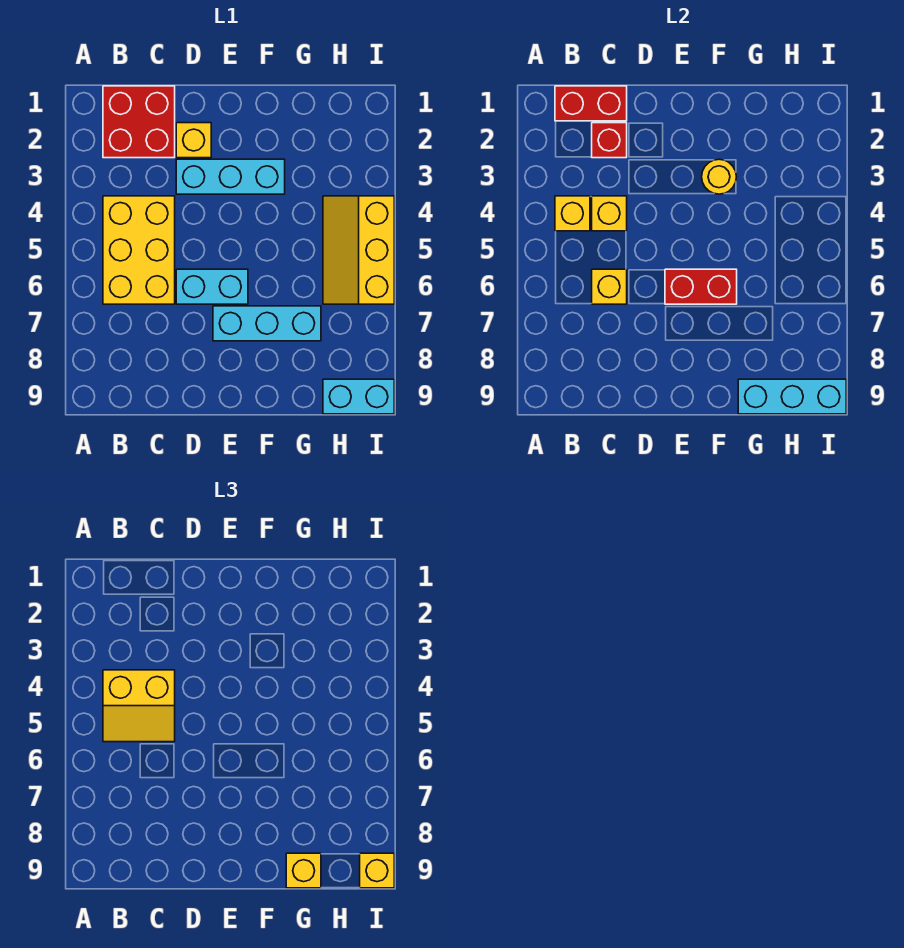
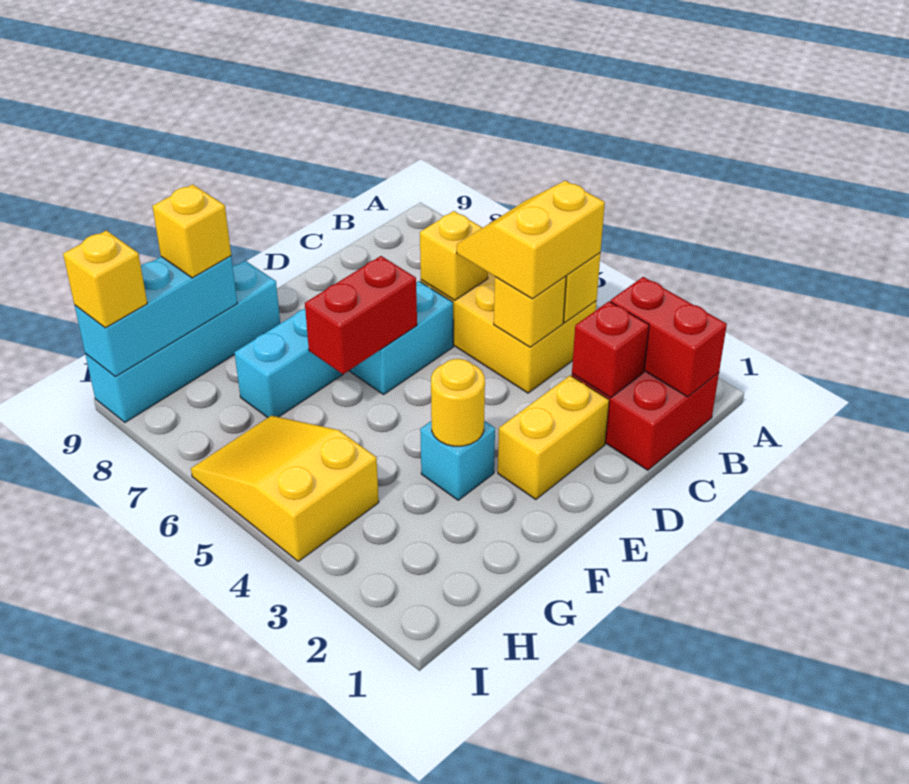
red 1x2 brick [555,86,627,121] -> red 1x2 brick turned to [611,277,727,397]
yellow 1x1 brick [176,123,211,158] -> yellow 1x2 brick [498,375,609,500]
cyan 1x3 brick [176,159,285,194] -> cyan 1x1 brick [420,421,495,500]
yellow 2x3 slope [323,196,394,304] -> yellow 2x3 slope turned to [191,415,379,561]
cyan 1x2 brick [323,379,394,414] -> cyan 1x4 brick [85,261,280,422]

